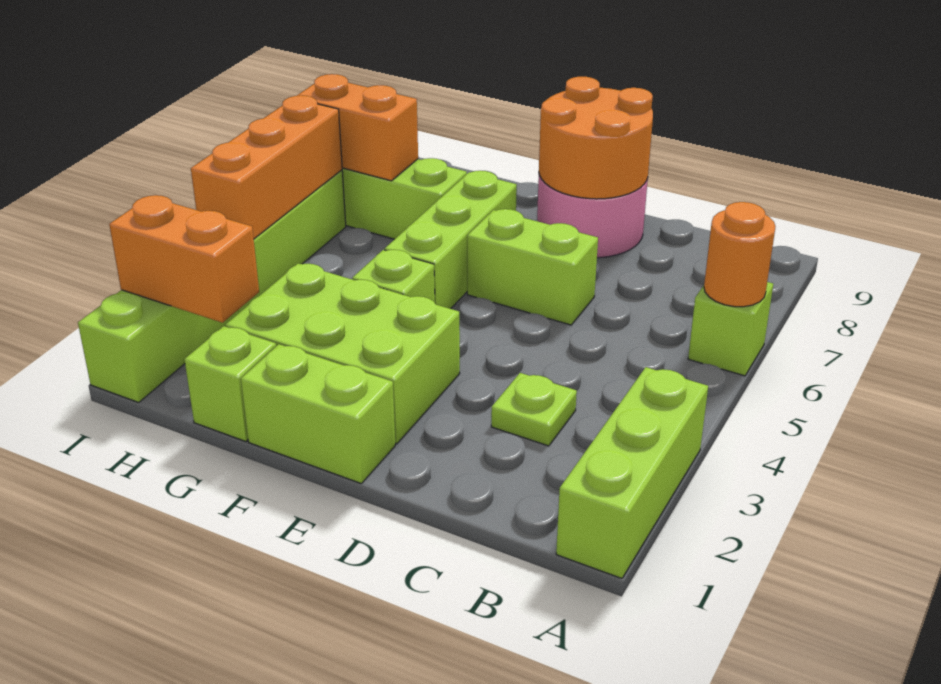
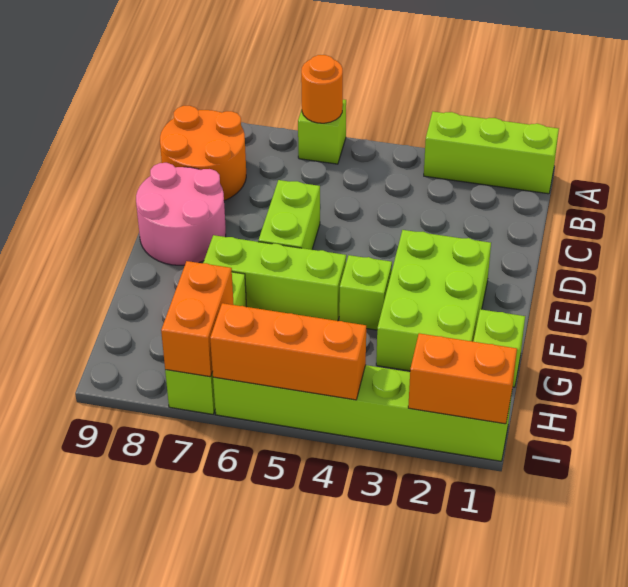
lime 1x1 plate [491,373,577,446] -> none
orange 2x2 round brick [539,77,653,199] -> orange 2x2 round brick moved to [160,106,246,201]
lime 1x2 brick [241,344,395,483] -> none
orange 1x2 brick [109,195,259,323] -> orange 1x2 brick turned to [408,333,517,424]

